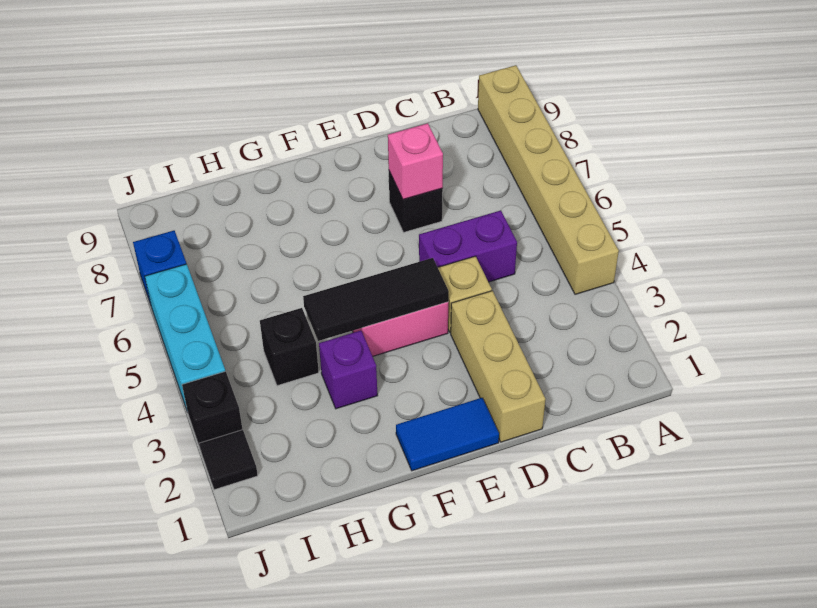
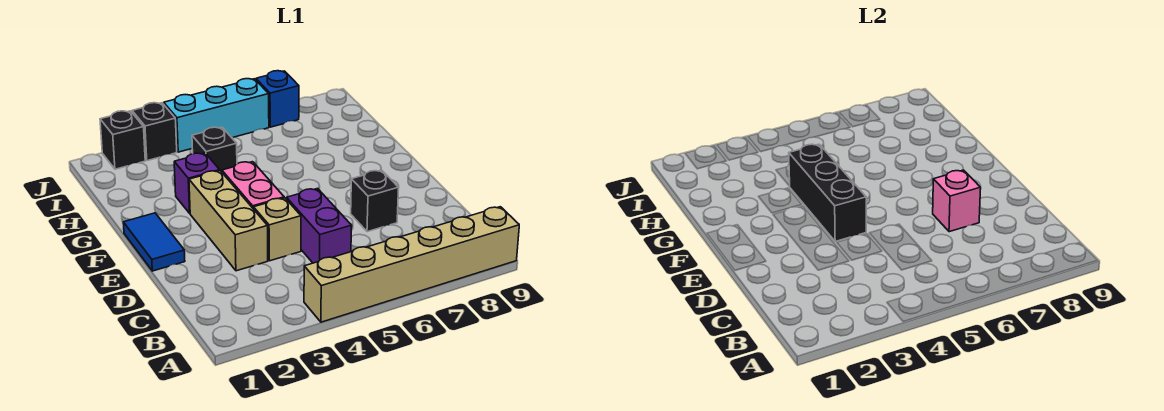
tan 1x3 brick [451,291,545,442] -> tan 1x3 brick turned to [189,171,268,271]
black 1x3 tile [303,258,449,341] -> black 1x3 brick [789,144,866,241]
black 1x1 tile [199,430,258,490] -> black 1x1 brick [100,111,145,169]

